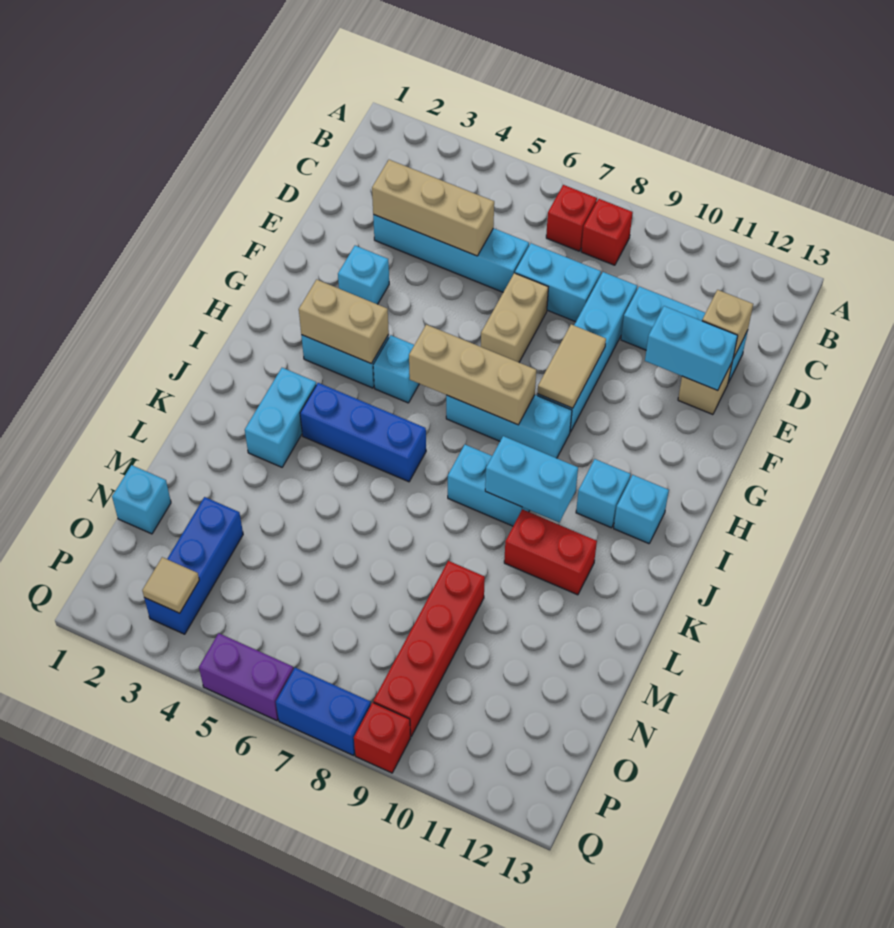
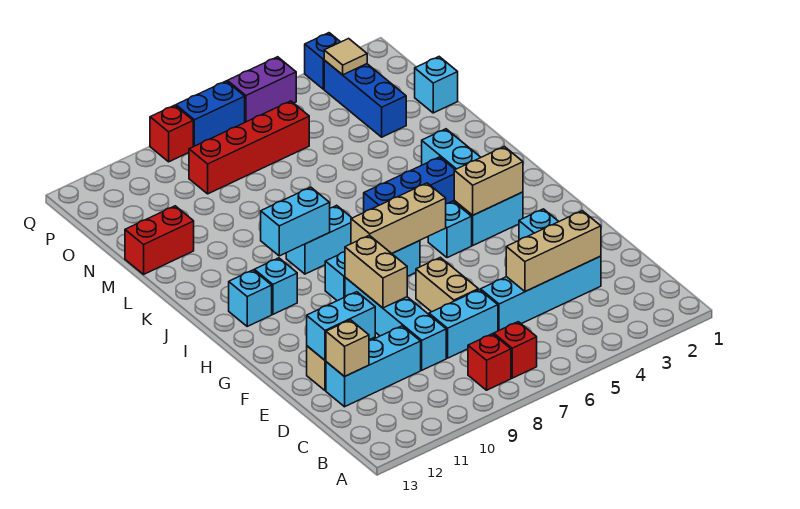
tan 1x2 tile [537,324,606,408] -> tan 1x2 brick [345,235,407,308]
red 1x2 brick [504,509,597,595] -> red 1x2 brick moved to [125,206,194,274]
red 1x4 brick [373,561,485,736] -> red 1x4 brick turned to [189,101,309,194]
none -> blue 1x1 brick [305,33,340,89]

